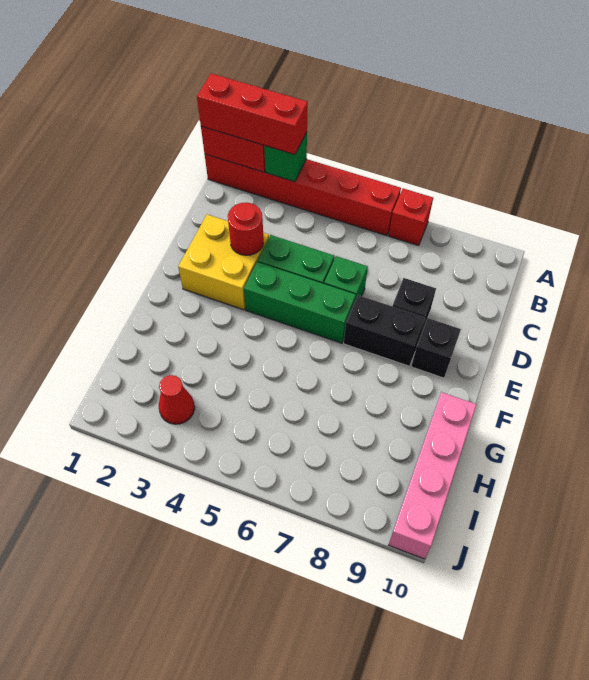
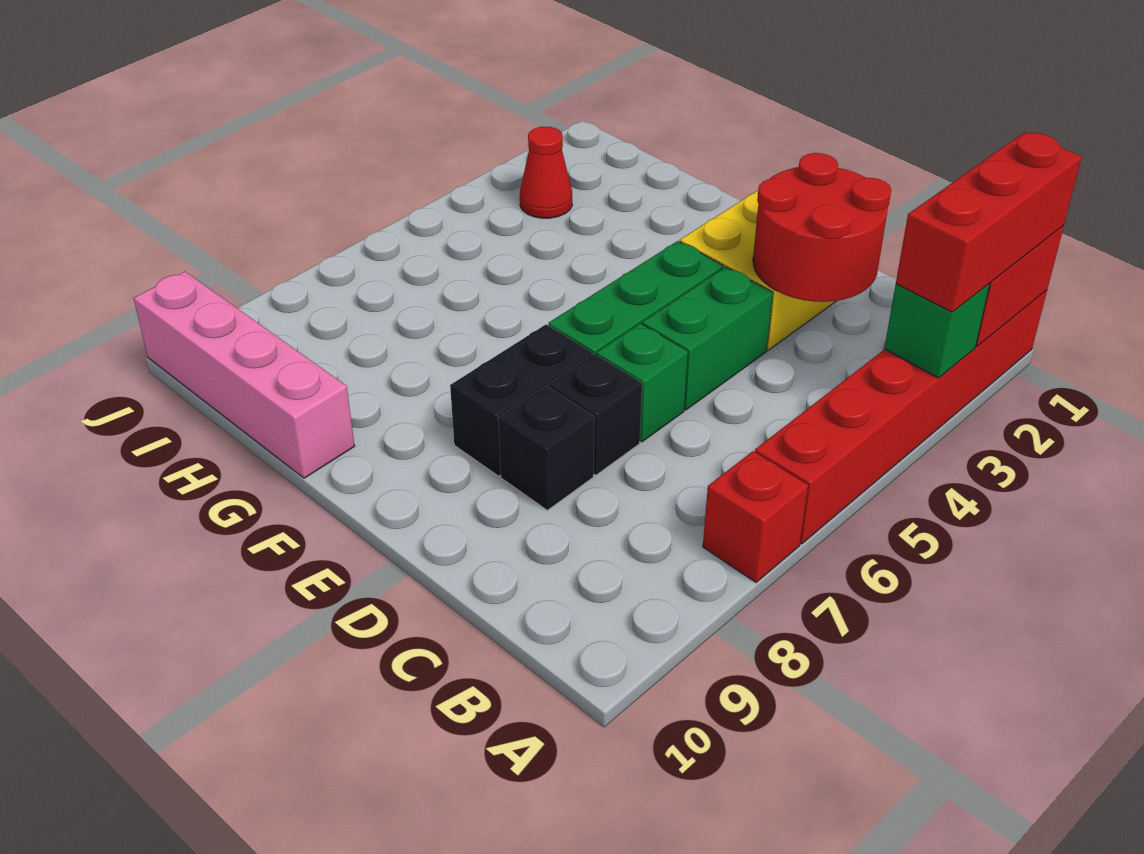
red 1x1 round brick [228,203,264,256] -> red 2x2 round brick [753,153,891,302]
black 1x1 brick [411,318,461,378] -> black 1x1 brick moved to [549,354,642,475]

